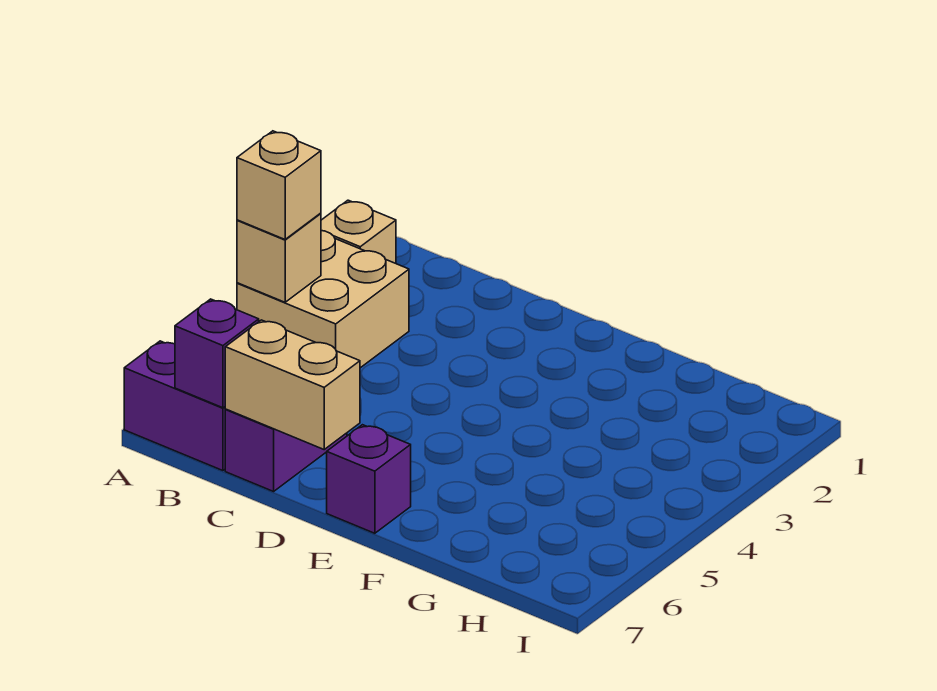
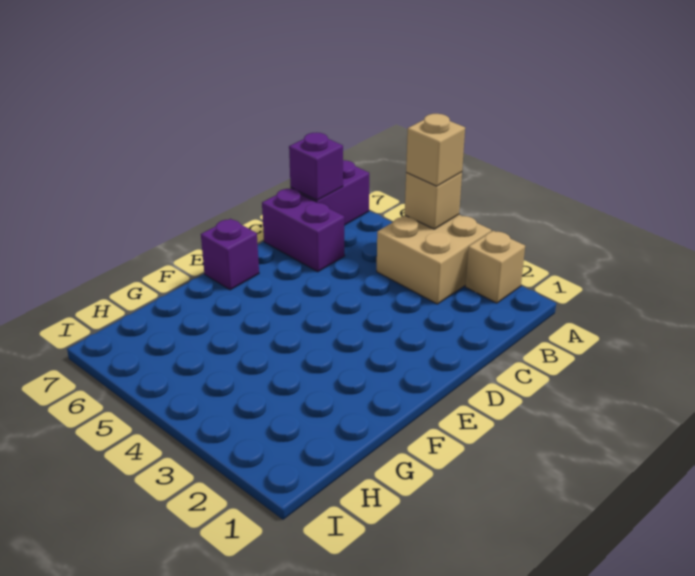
tan 1x2 brick [225,320,360,449] -> none

